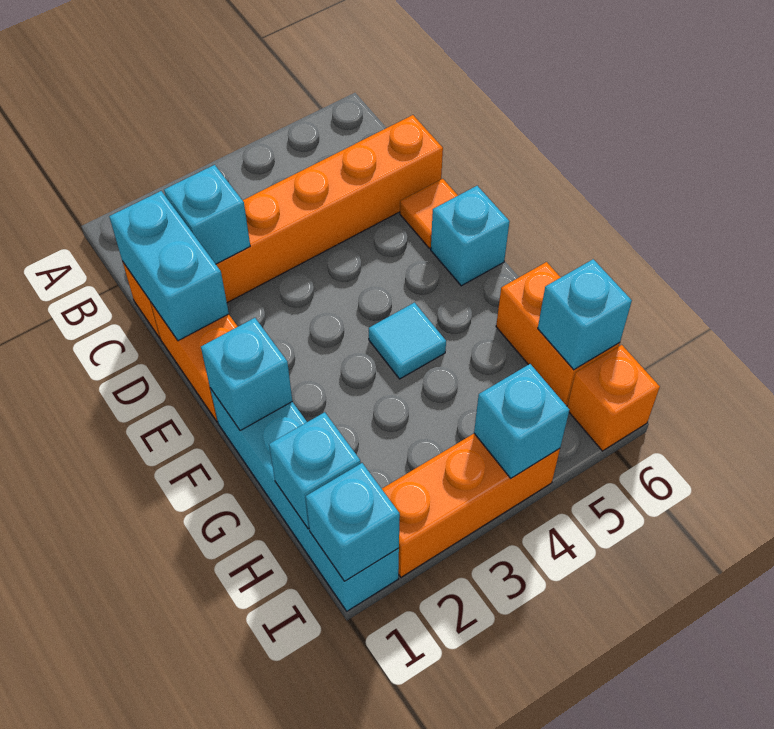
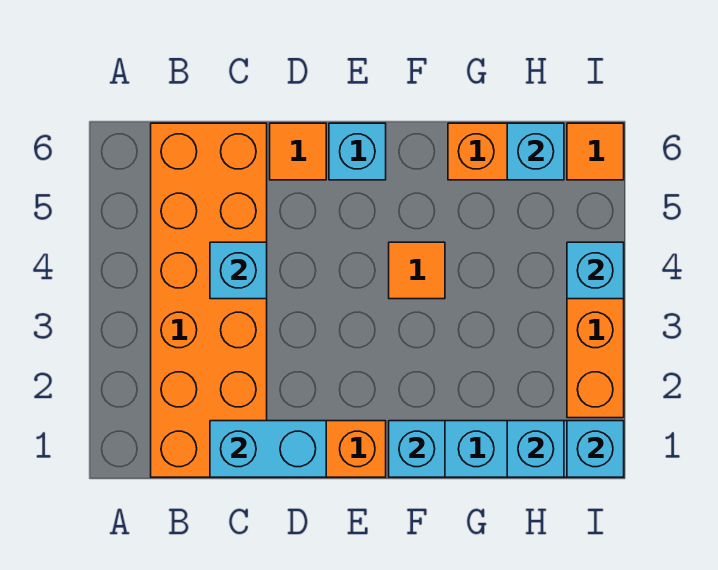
orange 1x6 brick [123,115,443,338] -> orange 2x6 brick [151,123,267,477]
cyan 1x1 brick [164,165,250,264] -> cyan 1x1 brick moved to [210,242,267,299]
cyan 1x1 tile [369,303,446,379] -> orange 1x1 tile [389,242,445,299]
orange 1x1 brick [567,345,660,451] -> orange 1x1 tile [567,123,624,180]

